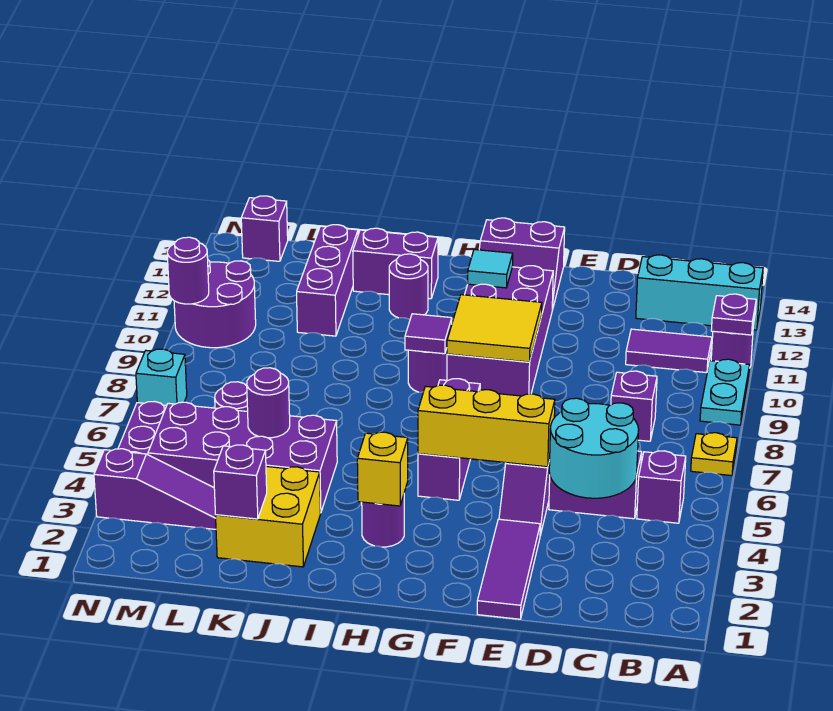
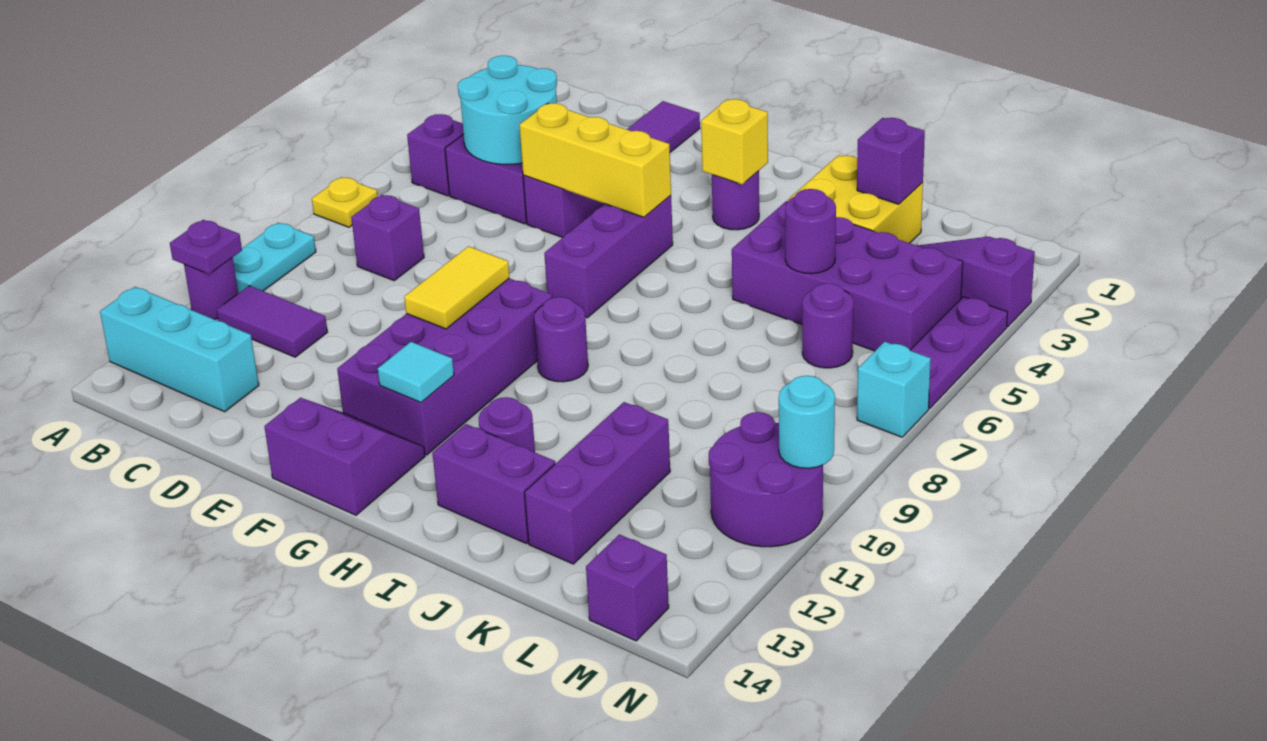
yellow 2x2 tile [447,295,542,362] -> yellow 1x2 tile [404,246,510,329]
purple 1x1 tile [405,314,452,354] -> none
purple 1x1 round brick [167,237,209,304] -> cyan 1x1 round brick [779,376,835,468]

